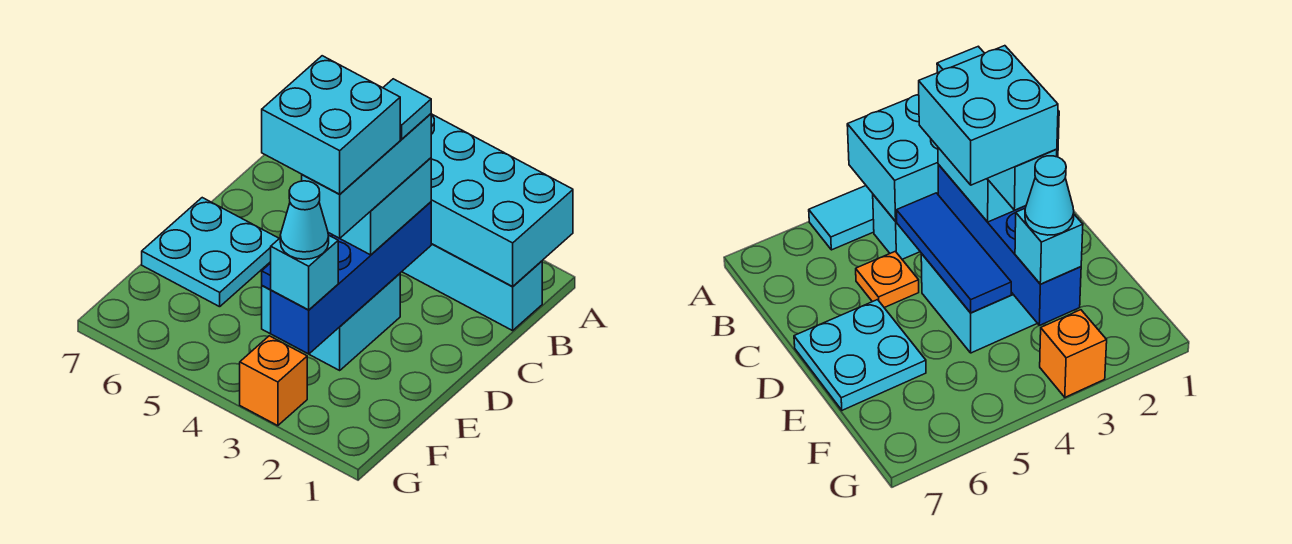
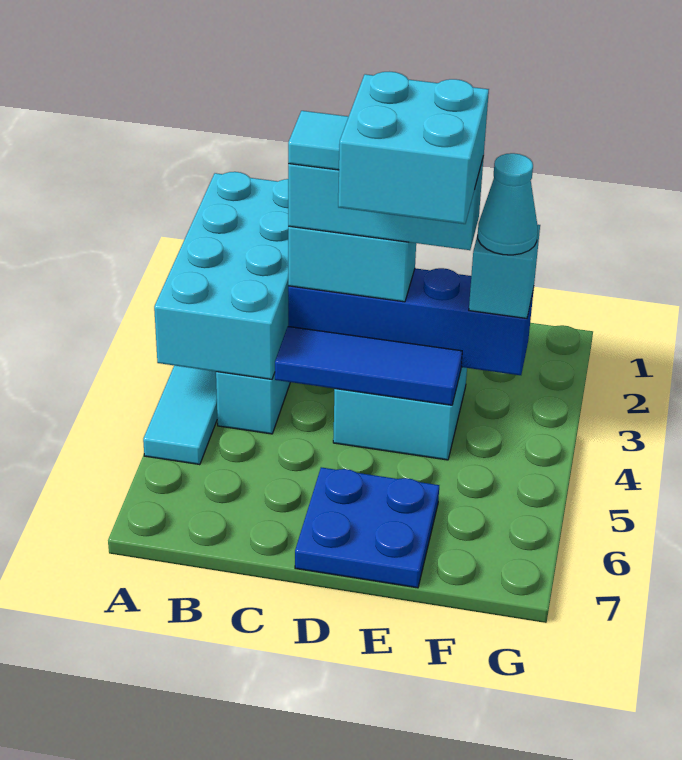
orange 1x1 plate [856,251,919,308] -> none
cyan 2x2 plate [142,198,279,307] -> blue 2x2 plate [295,467,439,588]
orange 1x1 brick [240,336,307,426] -> none

